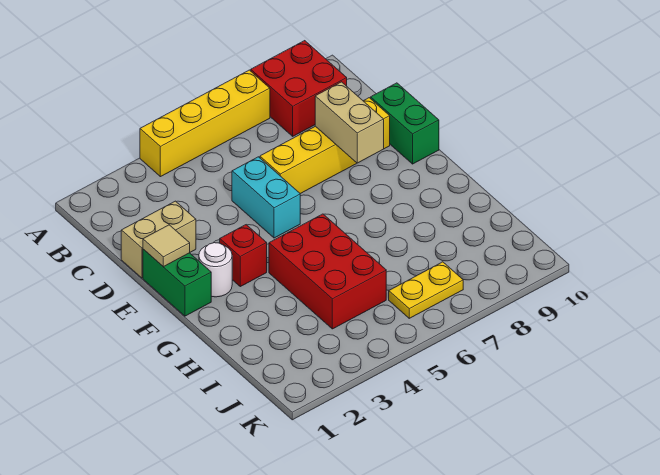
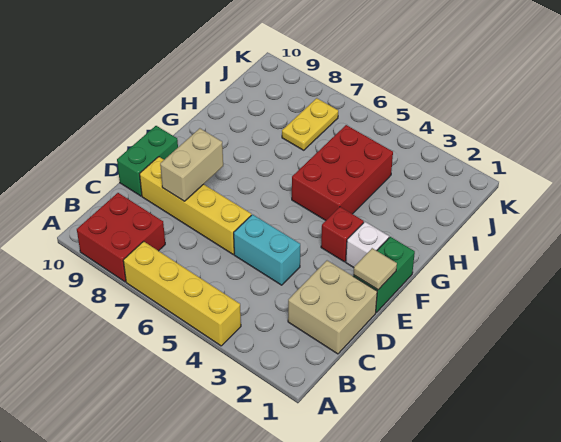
tan 1x2 brick [121,201,196,278] -> tan 2x2 brick [288,261,377,354]
cyan 1x2 brick [232,157,300,238] -> cyan 1x2 brick turned to [234,215,300,285]
white 1x1 round brick [199,243,232,297] -> white 1x1 brick [346,222,389,268]
yellow 1x2 plate [389,262,463,318] -> yellow 1x2 plate turned to [282,98,338,150]

